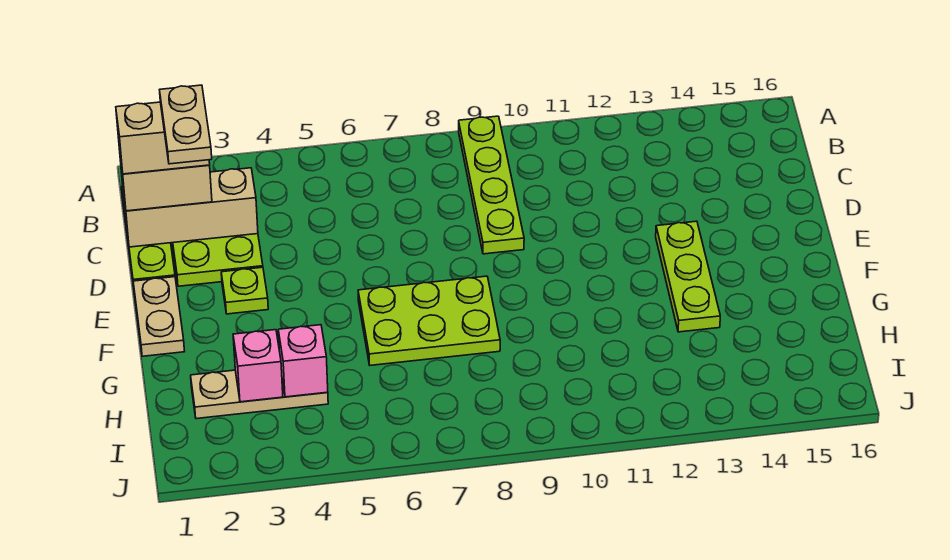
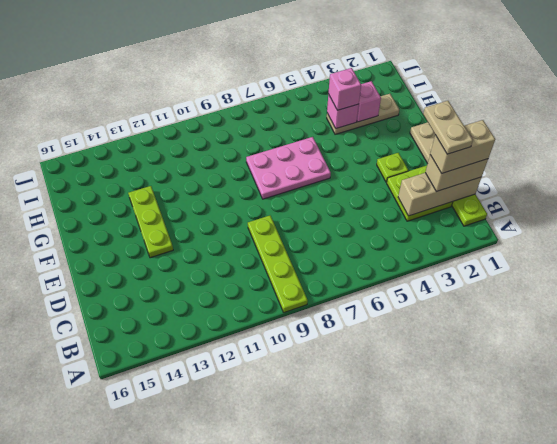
lime 2x3 plate [358,276,500,365] -> pink 2x3 plate [246,137,331,199]
none -> pink 1x1 brick [328,68,361,110]

